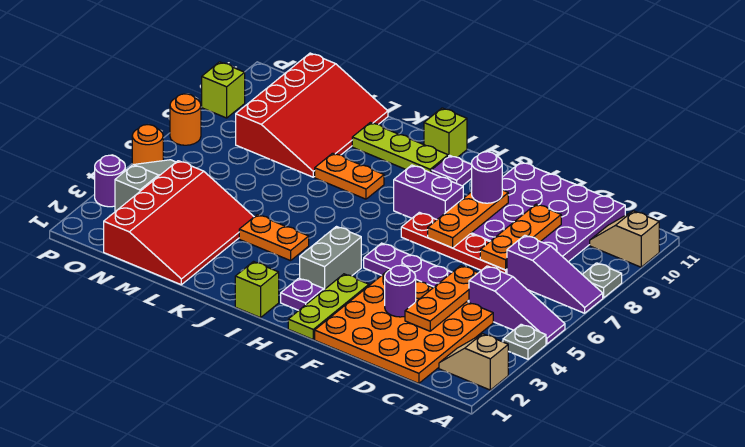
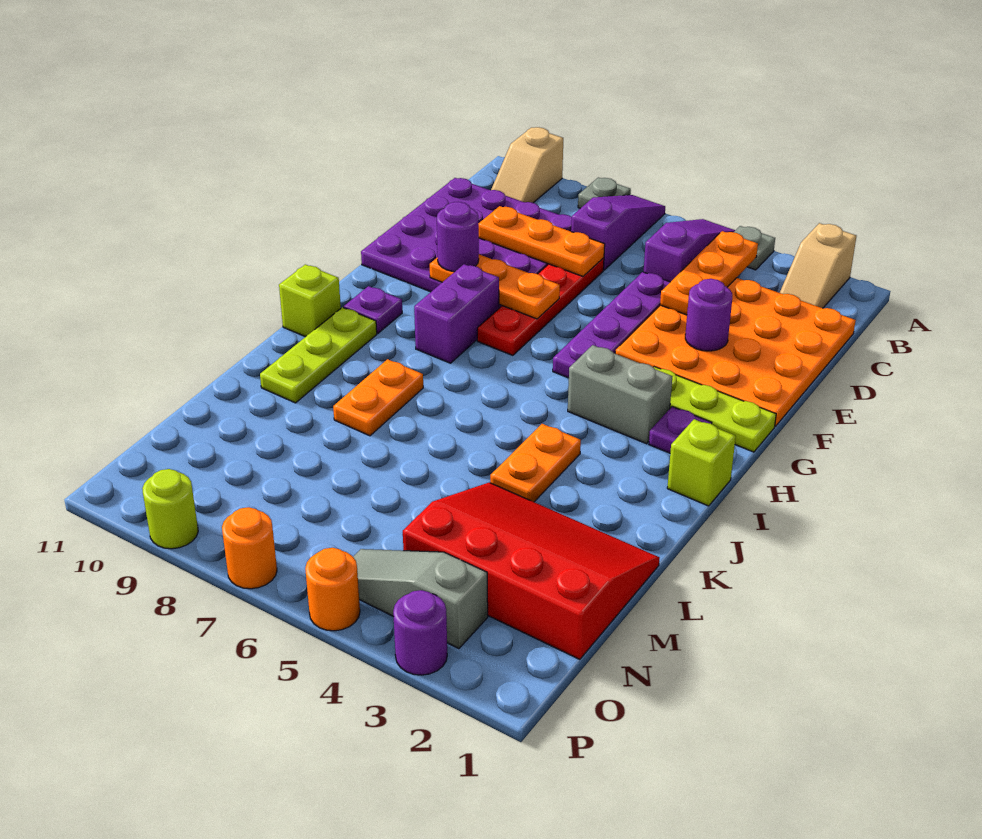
orange 1x3 plate [405,266,478,331] -> orange 1x3 plate turned to [660,231,758,315]
red 3x4 slope [236,53,388,177] -> none
lime 1x1 brick [202,62,245,118] -> lime 1x1 round brick [142,469,198,549]

